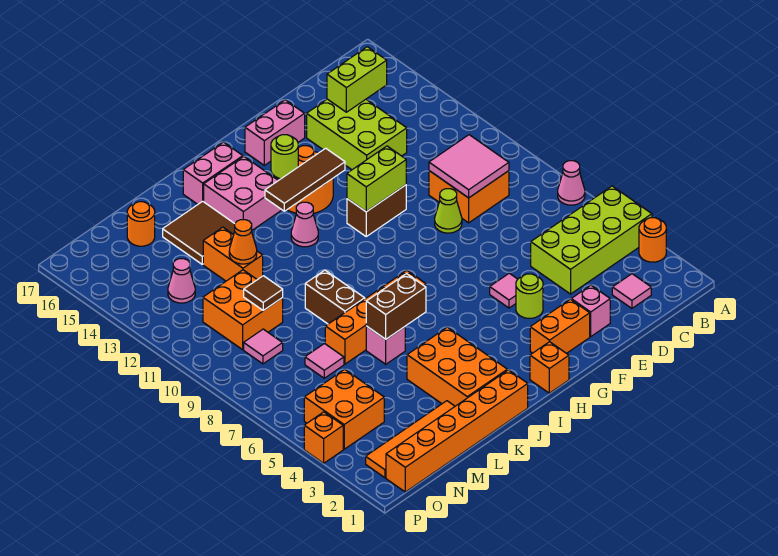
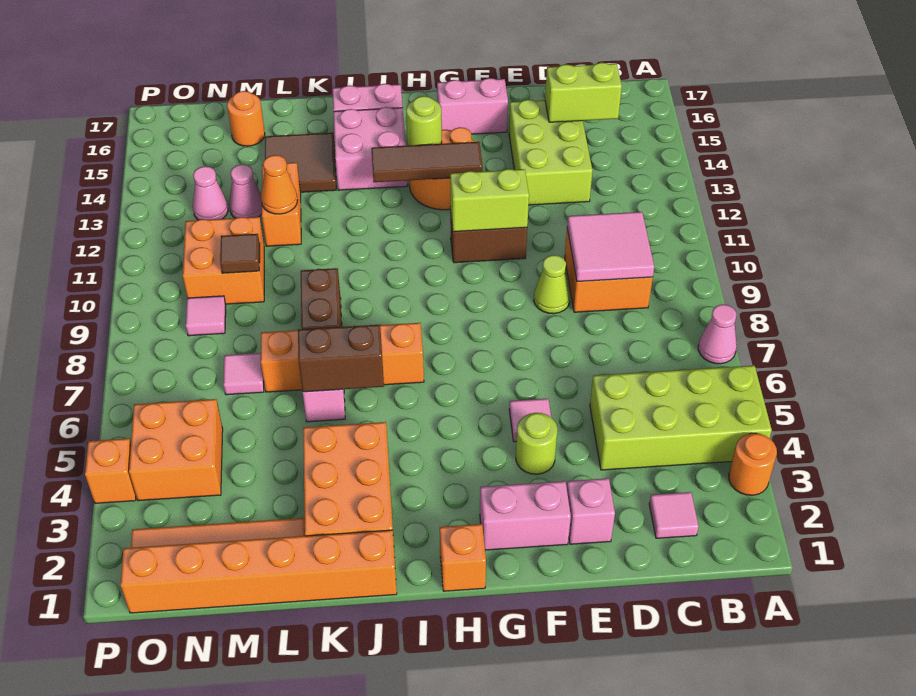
orange 1x2 brick [530,299,590,353] -> pink 1x2 brick [480,481,571,550]
pink 1x1 cone [291,202,318,247] -> pink 1x1 cone moved to [229,164,262,218]

